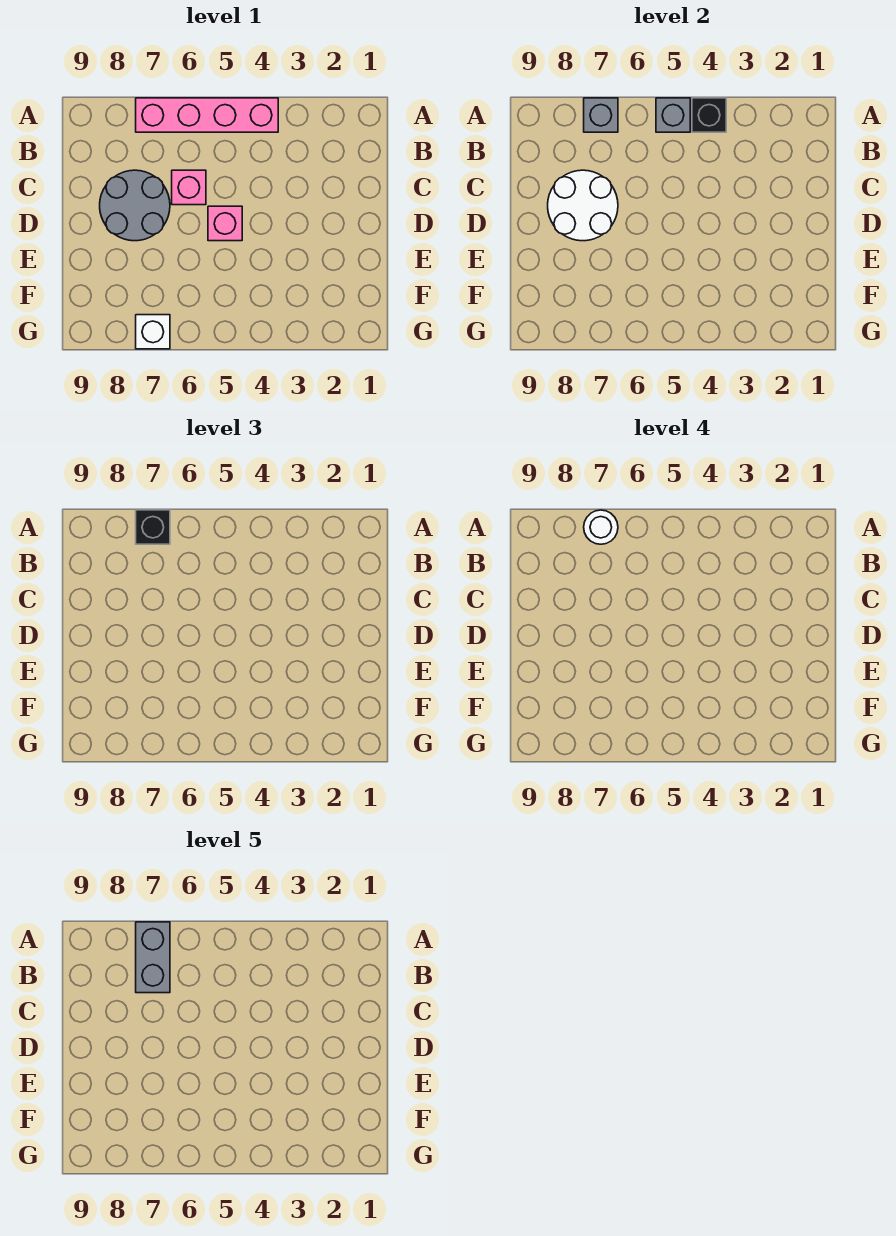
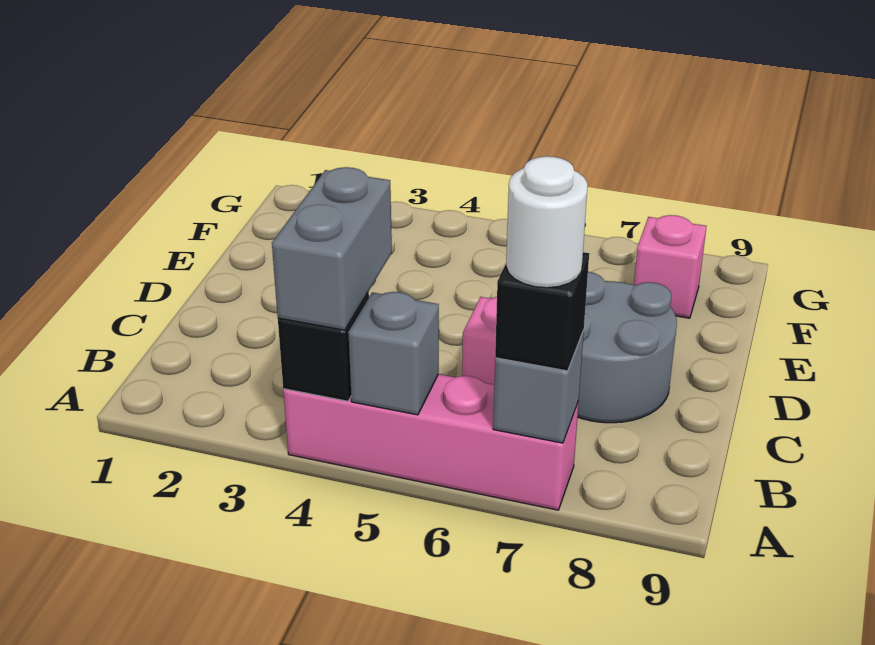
grey 1x2 brick [136,922,170,993] -> grey 1x2 brick moved to [272,167,392,330]
white 2x2 round brick [548,170,618,241] -> none
pink 1x1 brick [208,206,242,241] -> pink 1x1 brick moved to [634,215,706,318]
white 1x1 brick [136,315,170,349] -> none

